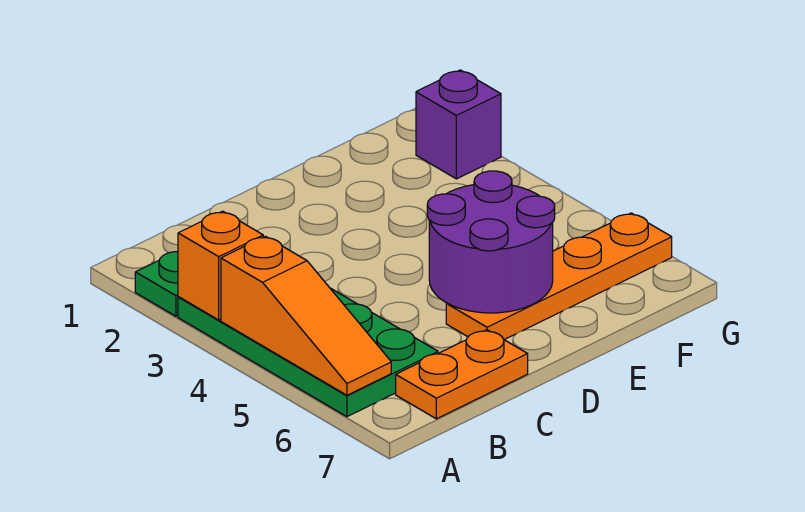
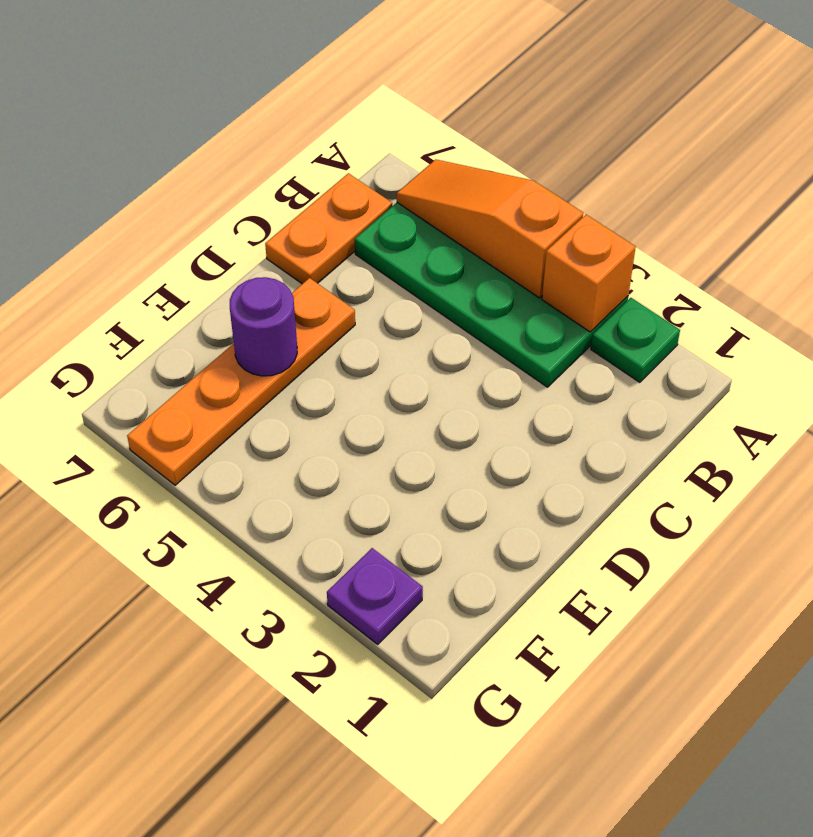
purple 2x2 round brick [427,171,555,313] -> purple 1x1 round brick [230,277,297,376]
purple 1x1 brick [416,70,501,179] -> purple 1x1 plate [327,548,423,644]

